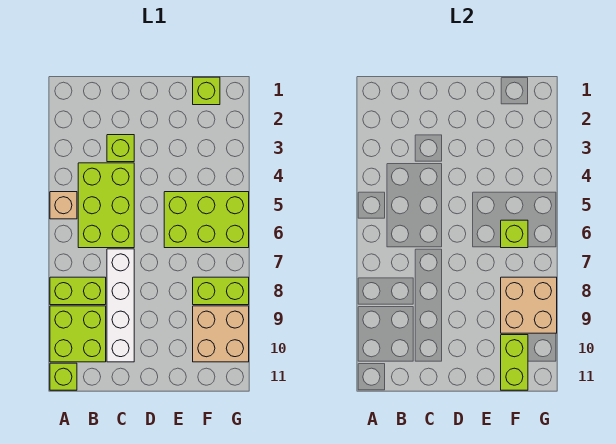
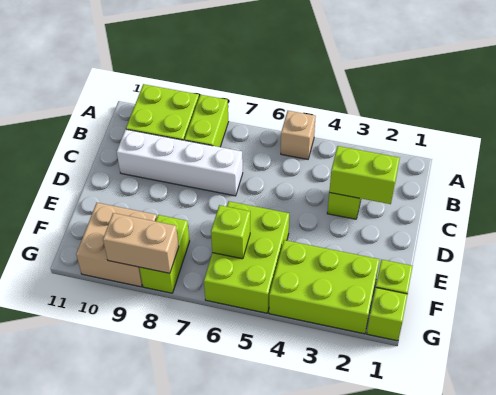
lime 1x1 brick [50,363,77,390] -> lime 1x1 brick moved to [367,288,407,341]
lime 2x3 brick [78,163,134,248] -> lime 2x3 brick moved to [269,240,380,334]
tan 2x2 brick [501,277,557,333] -> tan 1x2 brick [103,213,179,273]
lime 1x2 brick [501,335,528,390] -> lime 1x2 brick moved to [329,146,400,204]

